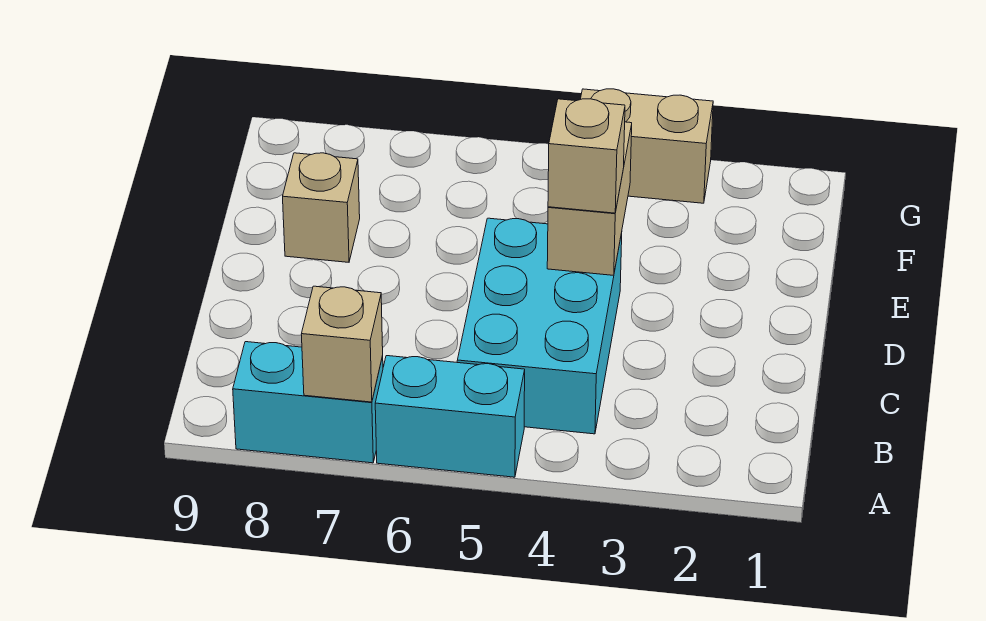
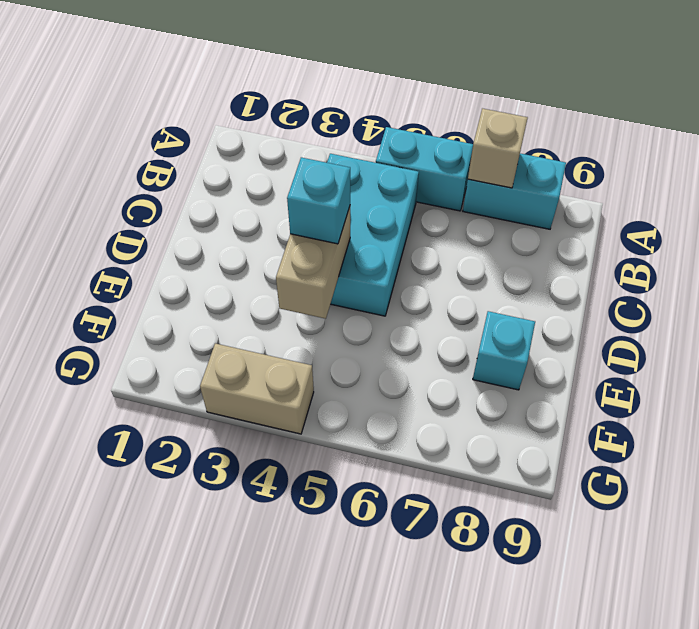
tan 1x1 brick [548,99,625,213] -> cyan 1x1 brick [287,157,350,244]
tan 1x1 brick [283,153,360,262] -> cyan 1x1 brick [473,311,535,390]

